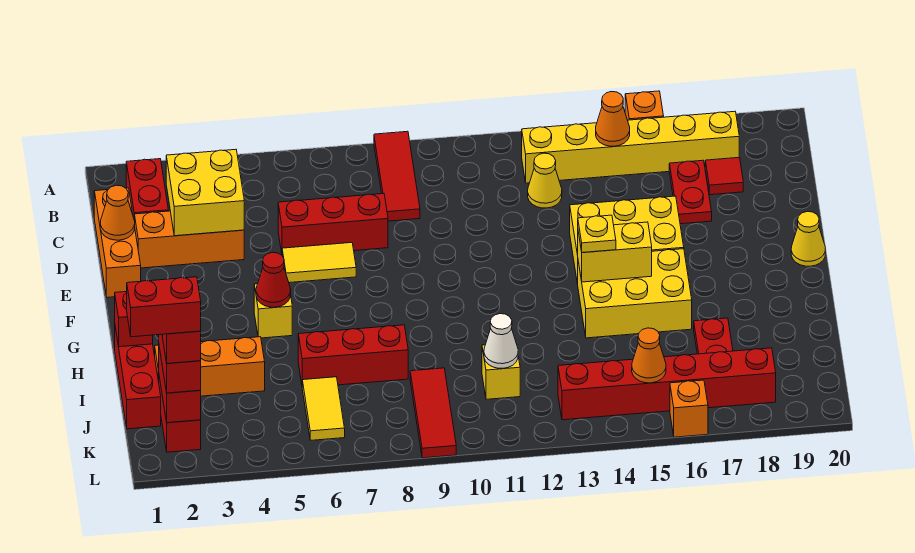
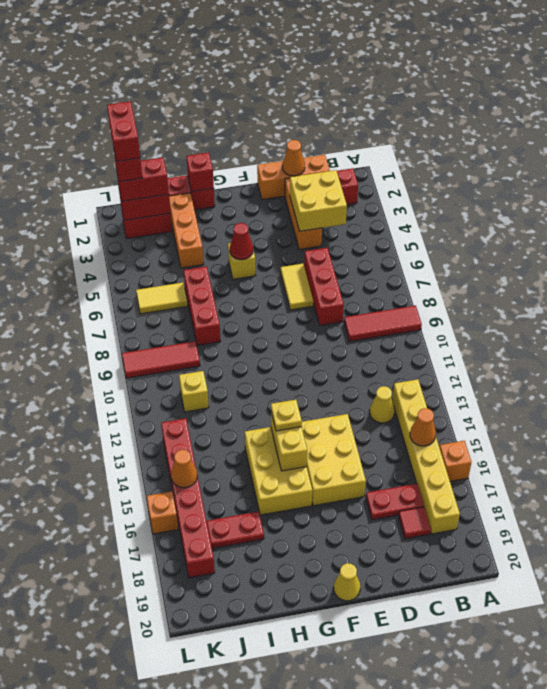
white 1x1 cone [484,314,518,368] -> none

